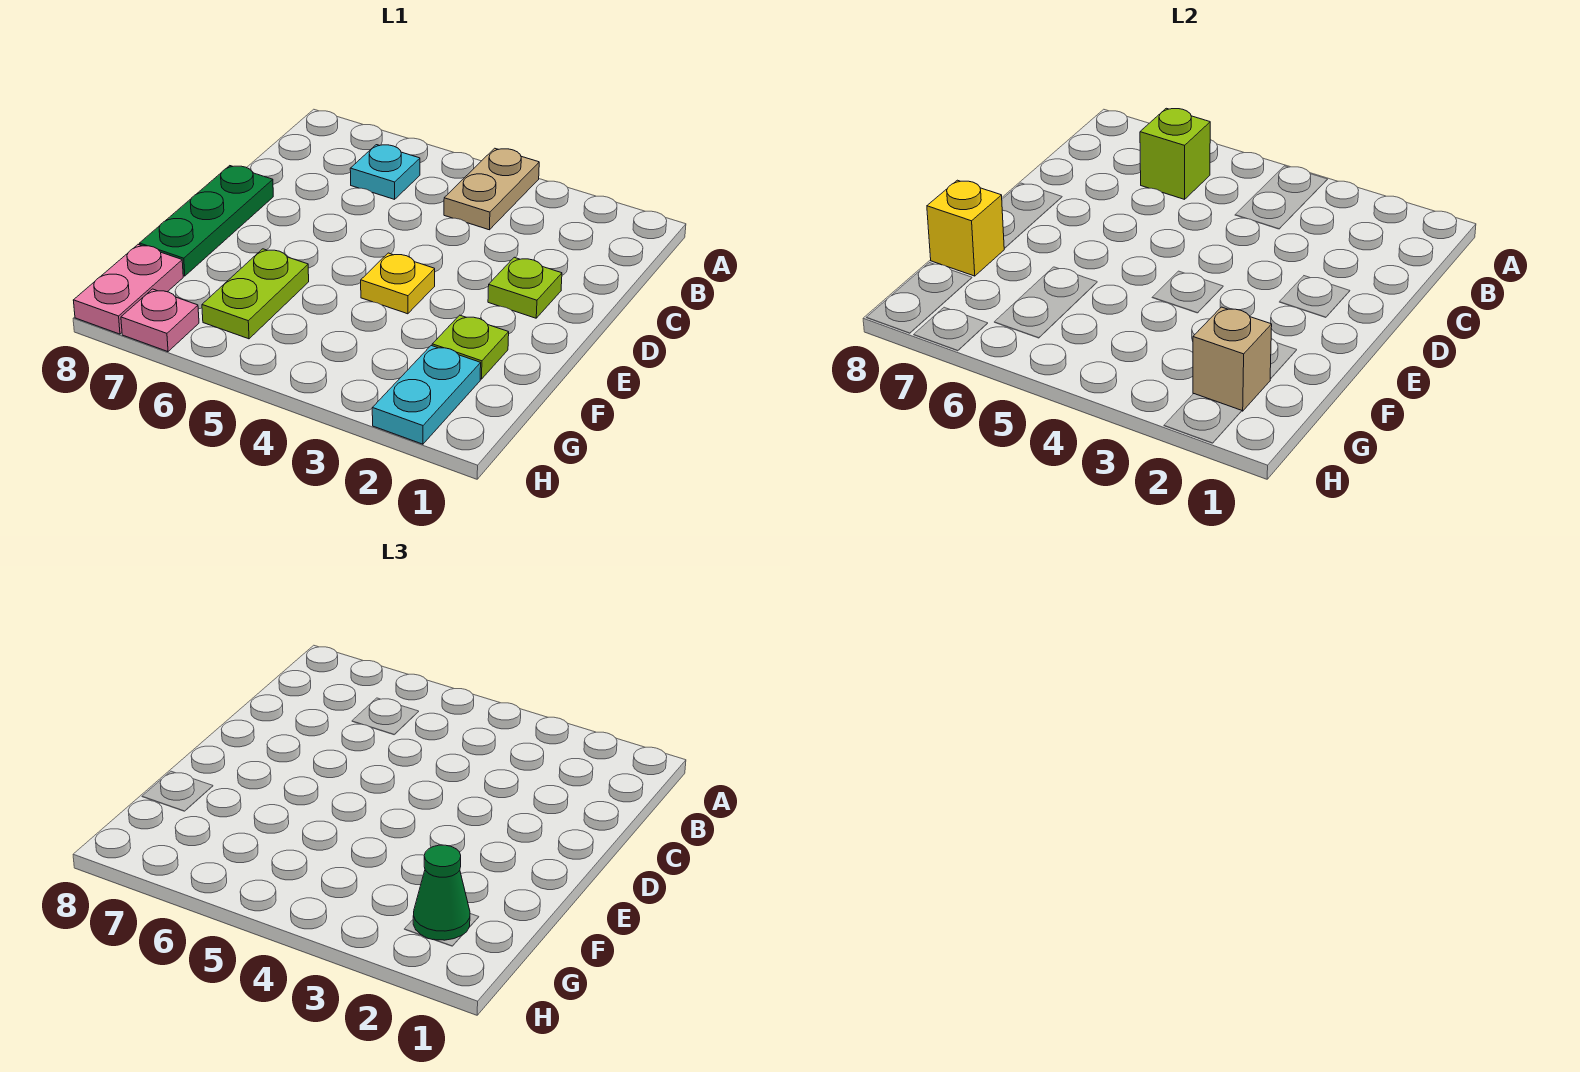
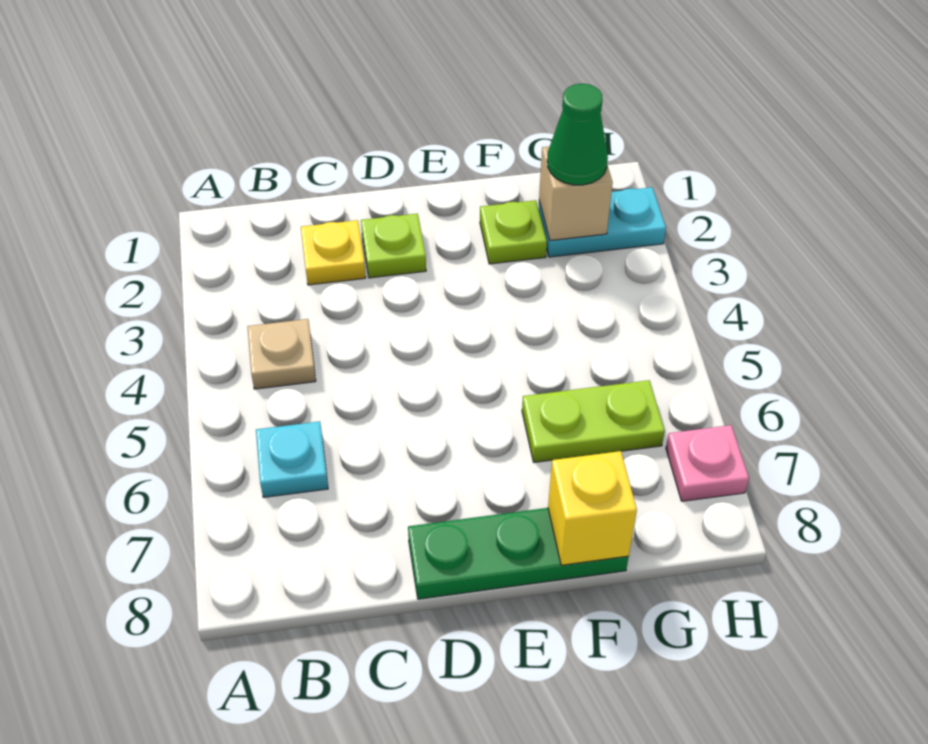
tan 1x2 plate [444,148,539,230] -> tan 1x1 plate [247,319,316,389]
lime 1x1 brick [1140,108,1210,199] -> none
yellow 1x1 plate [361,253,435,314] -> yellow 1x1 plate moved to [301,220,366,285]
pink 1x2 plate [73,245,183,334] -> none

